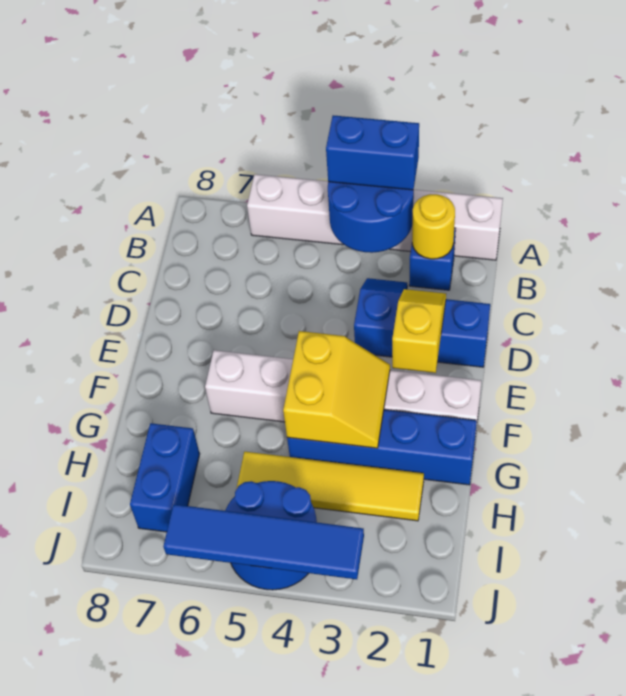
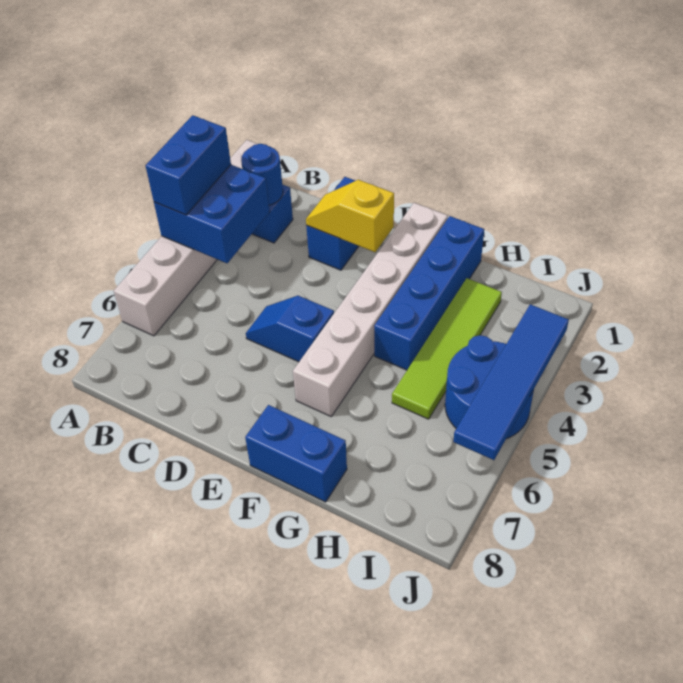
blue 2x2 round brick [328,182,414,253] -> blue 2x2 brick [154,165,269,263]
yellow 1x1 round brick [412,194,455,259] -> blue 1x1 round brick [241,144,283,205]
blue 1x2 slope [354,278,407,357] -> blue 1x2 slope moved to [246,296,334,362]
yellow 2x2 slope [283,331,390,448] -> none
yellow 1x4 tile [236,452,424,521] -> lime 1x4 tile [392,278,502,419]
blue 1x2 brick [130,423,200,532] -> blue 1x2 brick moved to [245,405,347,502]

